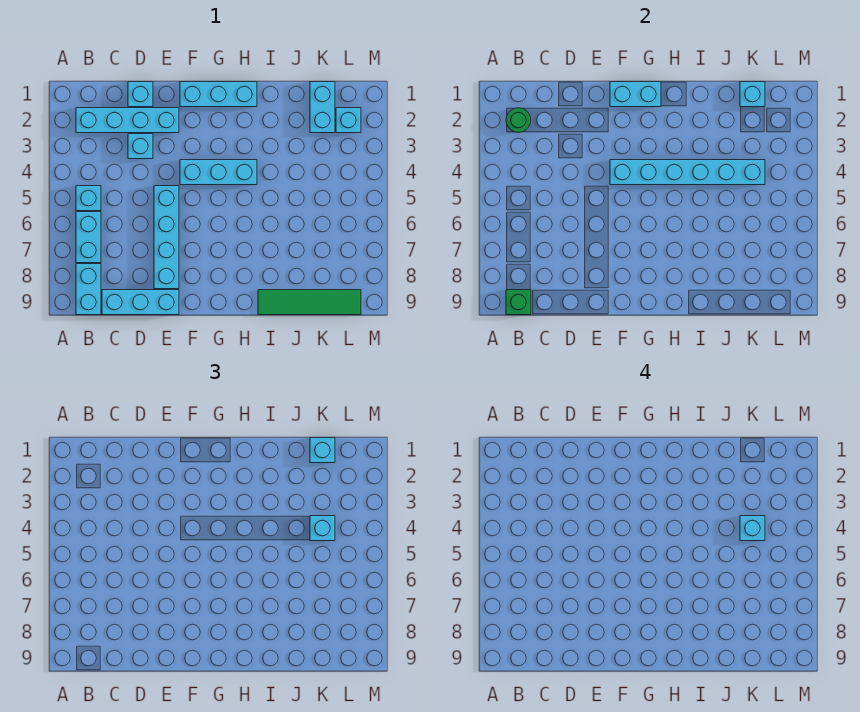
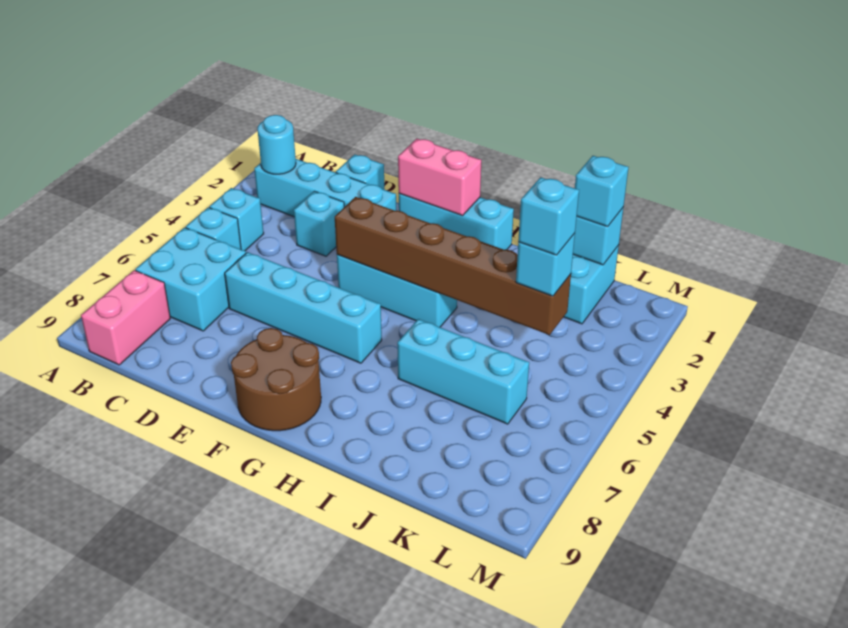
green 1x1 round brick [506,108,531,132] -> cyan 1x1 round brick [257,115,296,174]
cyan 1x2 brick [76,212,101,263] -> cyan 2x2 brick [135,228,246,331]
cyan 1x2 brick [76,264,101,315] -> pink 1x2 brick [81,270,170,365]
green 1x1 brick [506,290,531,315] -> none
cyan 1x3 brick [102,290,179,315] -> cyan 1x3 brick moved to [397,319,529,424]
cyan 1x4 brick [154,186,179,289] -> cyan 1x4 brick turned to [225,252,382,363]
cyan 1x2 brick [610,82,661,107] -> pink 1x2 brick [398,139,481,216]
cyan 1x6 brick [610,160,765,185] -> brown 1x6 brick [335,197,571,335]
none -> brown 2x2 round brick [231,328,321,431]
green 1x4 tile [258,290,361,315] -> none
cyan 1x1 brick [336,108,361,133] -> cyan 1x1 brick moved to [209,188,264,251]

